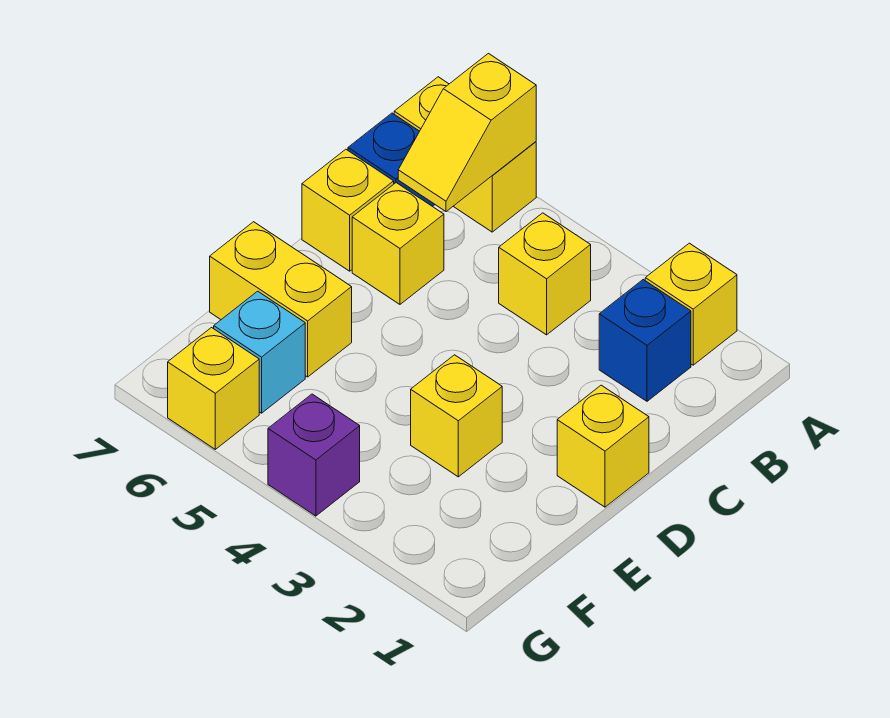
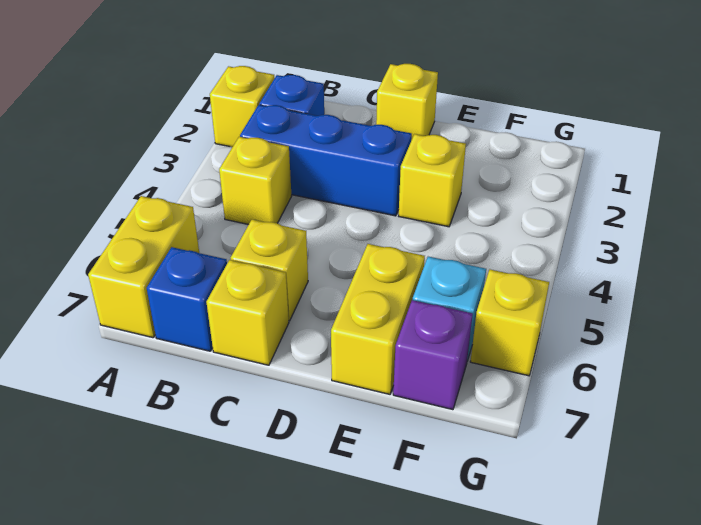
yellow 1x2 slope [398,53,536,212] -> none
none -> blue 1x3 brick [240,105,412,216]
purple 1x1 brick [268,394,360,516] -> purple 1x1 brick moved to [393,300,473,410]

